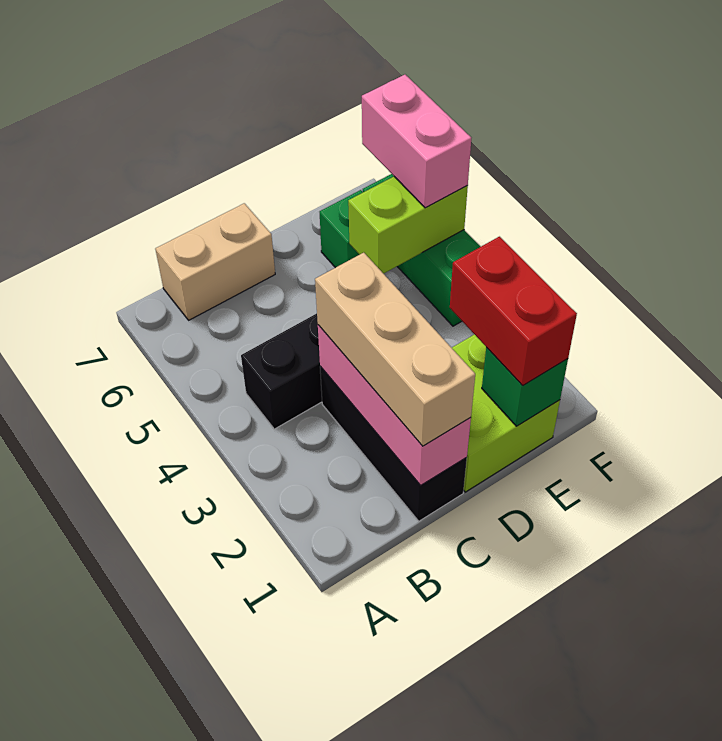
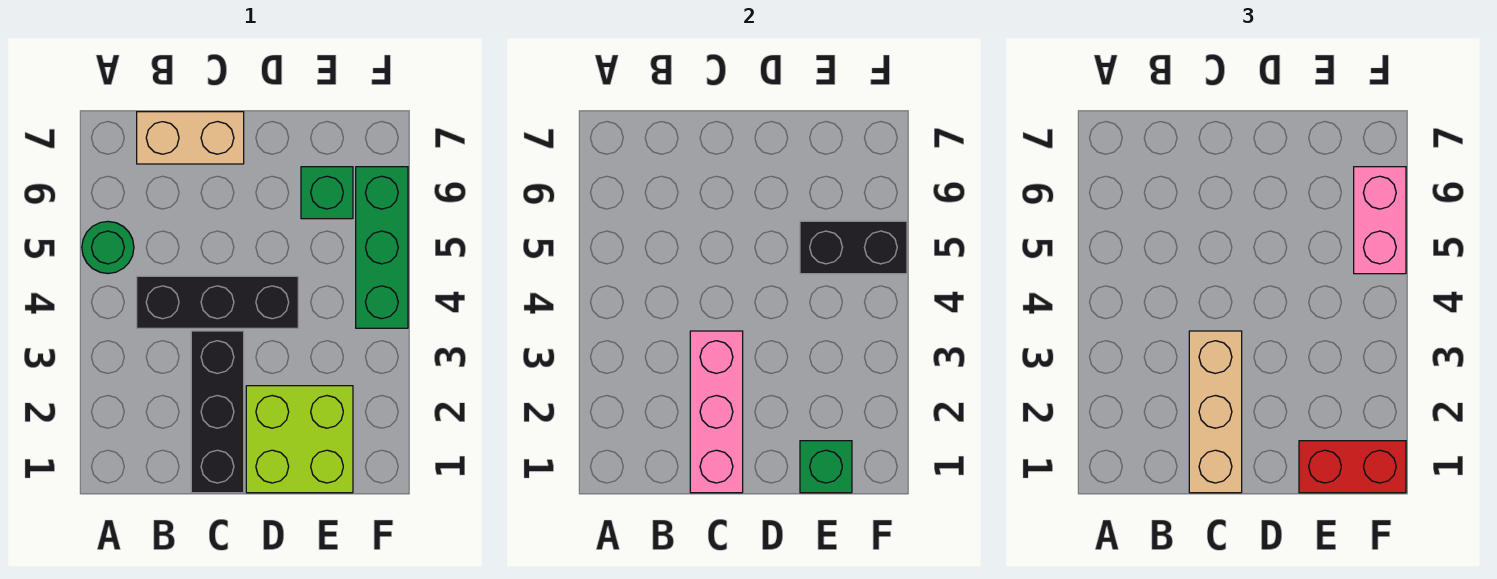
none -> green 1x1 round brick [82,221,134,274]
red 1x2 brick [450,237,577,386] -> red 1x2 brick turned to [1299,441,1406,493]
lime 1x2 brick [348,177,468,274] -> black 1x2 brick [800,221,907,274]

